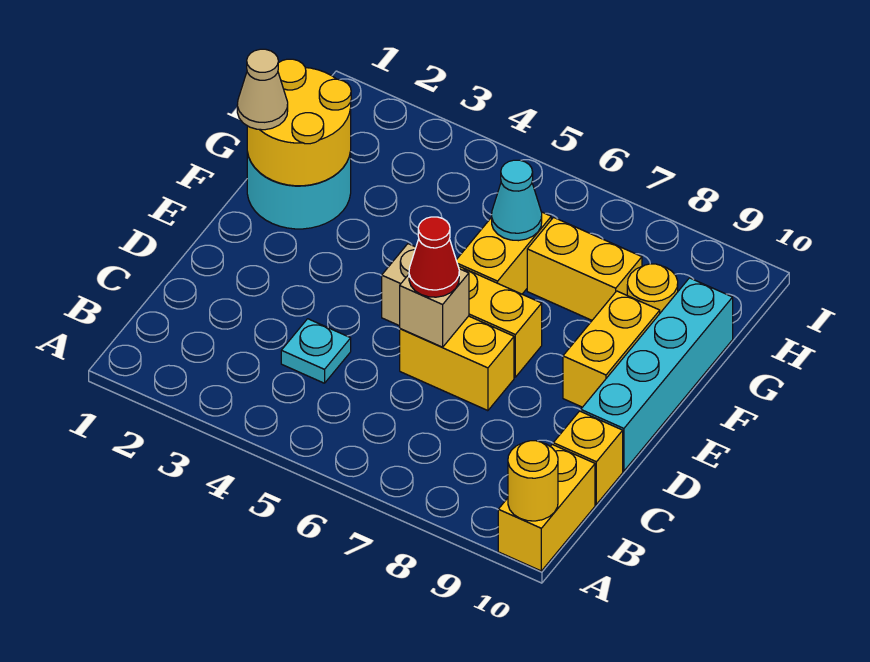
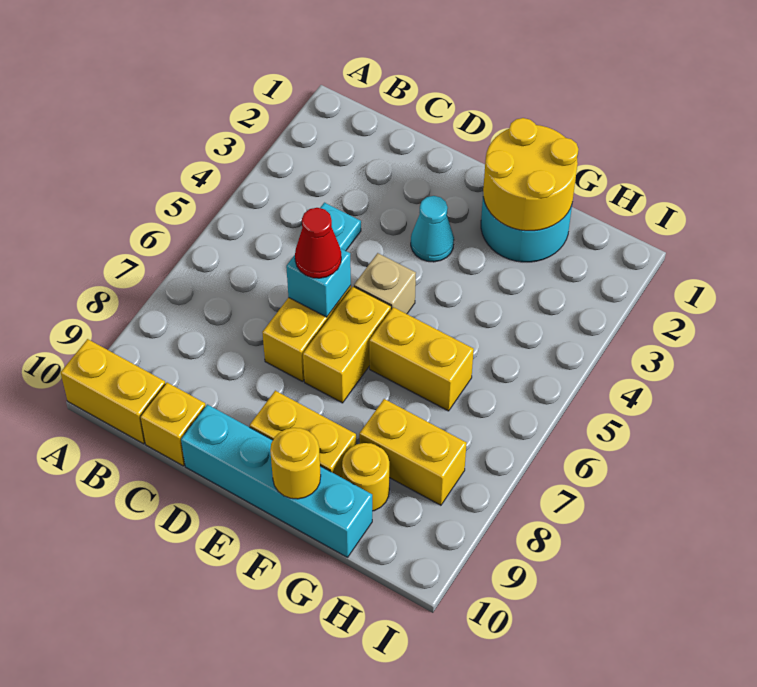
yellow 1x1 round brick [508,441,558,521] -> yellow 1x1 round brick moved to [270,428,321,499]
tan 1x1 brick [400,269,469,347] -> cyan 1x1 brick [286,248,351,317]
tan 1x1 cone [237,49,288,130] -> none
cyan 1x1 cone [492,160,542,241] -> cyan 1x1 cone moved to [411,196,454,262]
yellow 1x2 brick [527,217,642,320] -> yellow 1x2 brick turned to [359,399,467,505]

